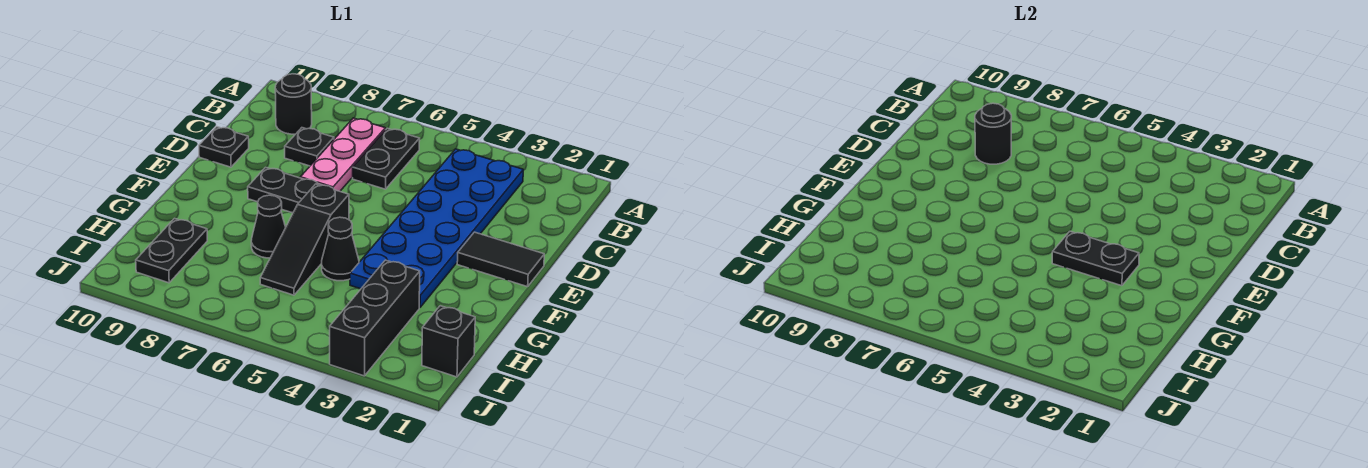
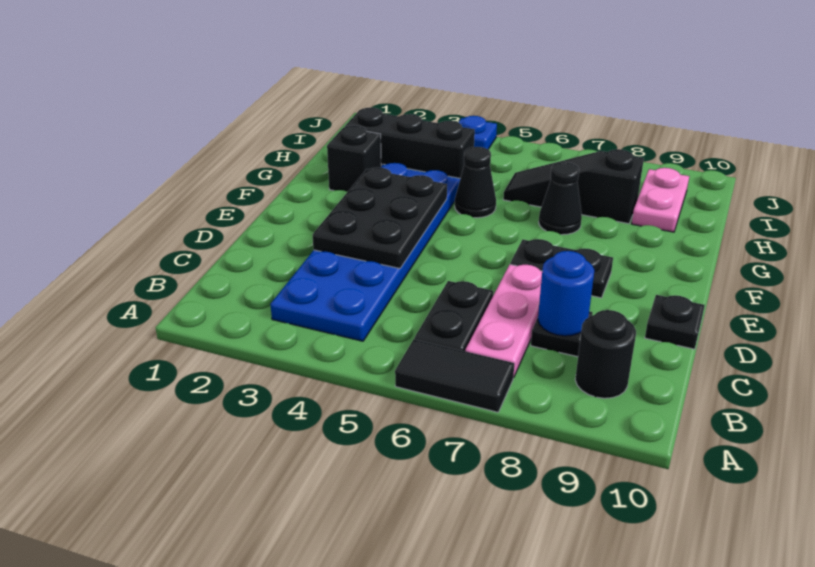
black 1x1 round brick [975,103,1011,164] -> blue 1x1 round brick [538,251,594,336]
black 1x2 tile [457,232,544,287] -> black 1x2 tile moved to [395,339,514,412]
black 1x2 plate [1052,231,1139,286] -> black 2x3 plate [313,167,447,268]
black 1x3 slope [260,184,349,295] -> black 1x3 slope turned to [503,149,644,224]
black 1x3 brick [330,260,420,376] -> black 1x3 brick turned to [345,108,475,178]
black 1x2 plate [136,218,207,283] -> pink 1x2 plate [632,168,689,232]
black 1x1 brick [422,306,475,377] -> black 1x1 brick moved to [327,125,381,192]
none -> blue 1x1 plate [458,116,497,149]

